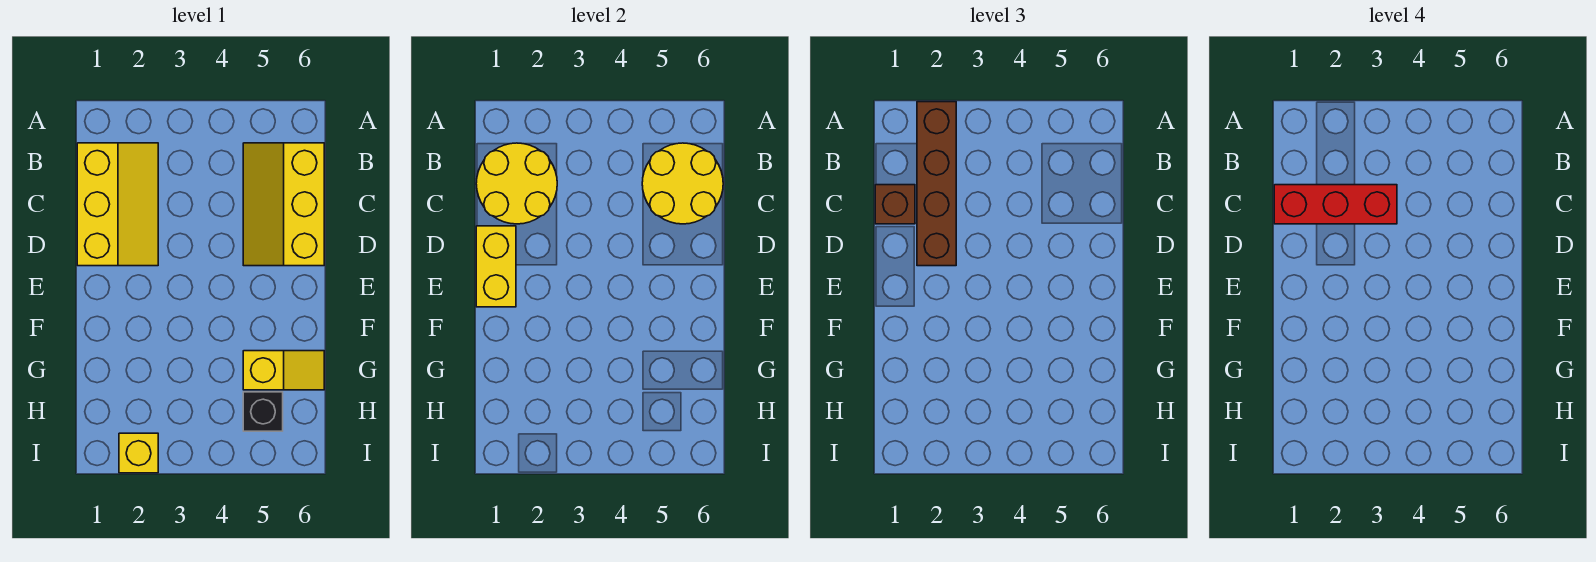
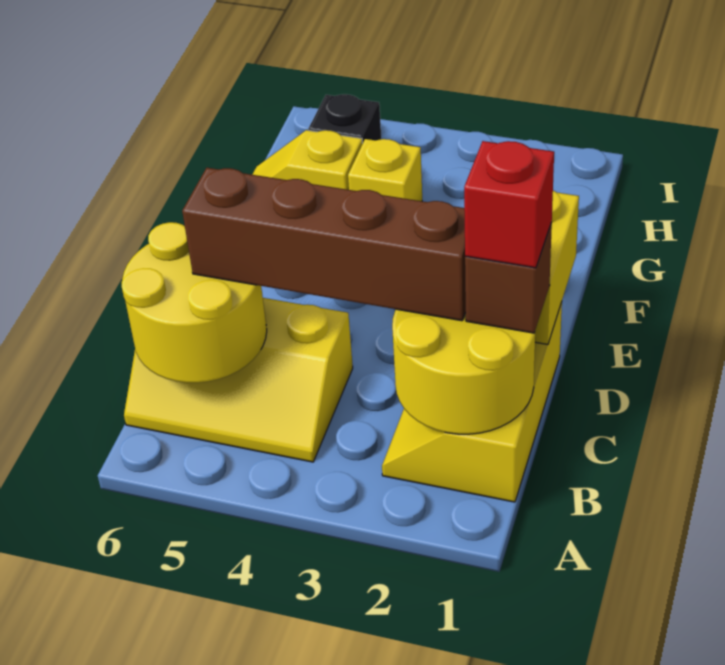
brown 1x4 brick [917,102,956,266] -> brown 1x4 brick turned to [182,168,466,321]
yellow 2x3 slope [243,143,324,266] -> yellow 2x3 slope turned to [124,298,353,462]
red 1x3 brick [1274,185,1397,224] -> red 1x1 brick [464,141,554,268]
yellow 1x1 brick [119,433,158,473] -> yellow 1x1 brick moved to [348,139,422,201]

